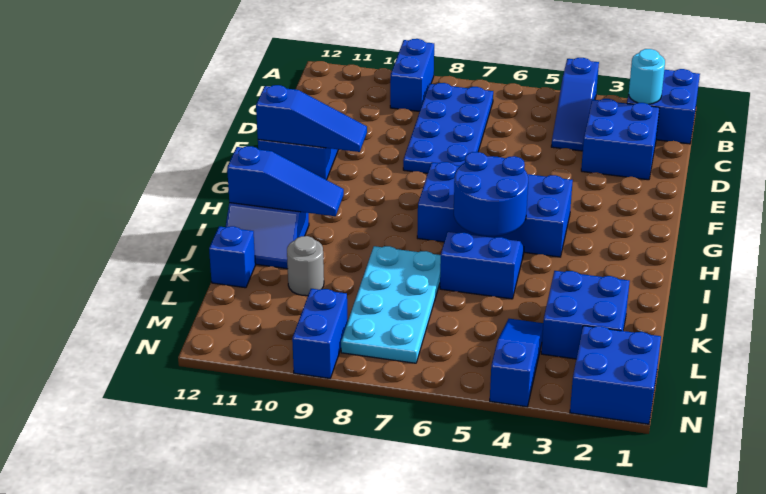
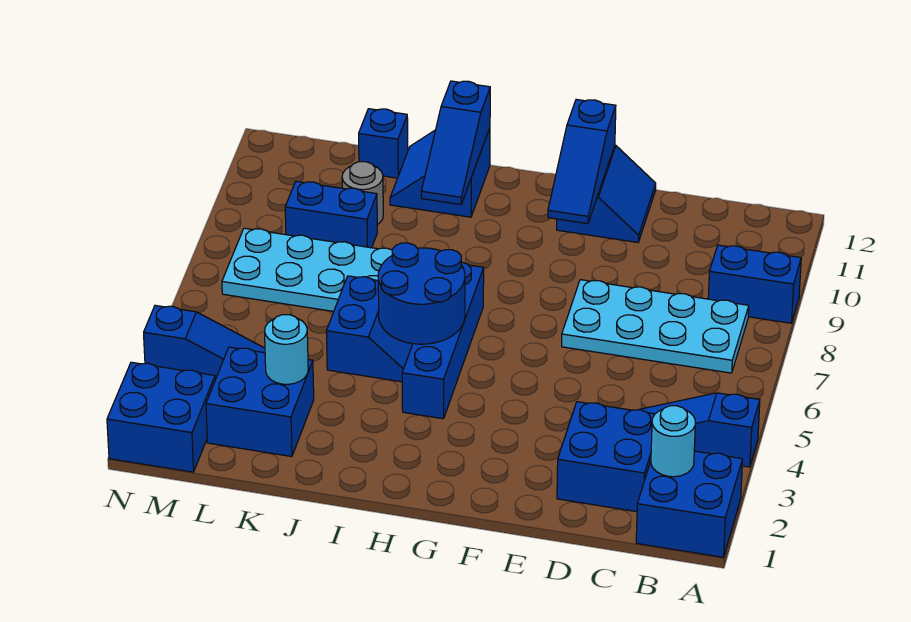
blue 2x4 plate [403,83,493,173] -> cyan 2x4 plate [562,280,749,373]
blue 2x4 brick [417,162,573,257] -> blue 1x4 brick [402,262,484,419]
none -> cyan 1x1 round brick [265,315,308,384]
blue 1x2 brick [292,289,348,378] -> blue 1x2 brick moved to [285,181,377,248]

